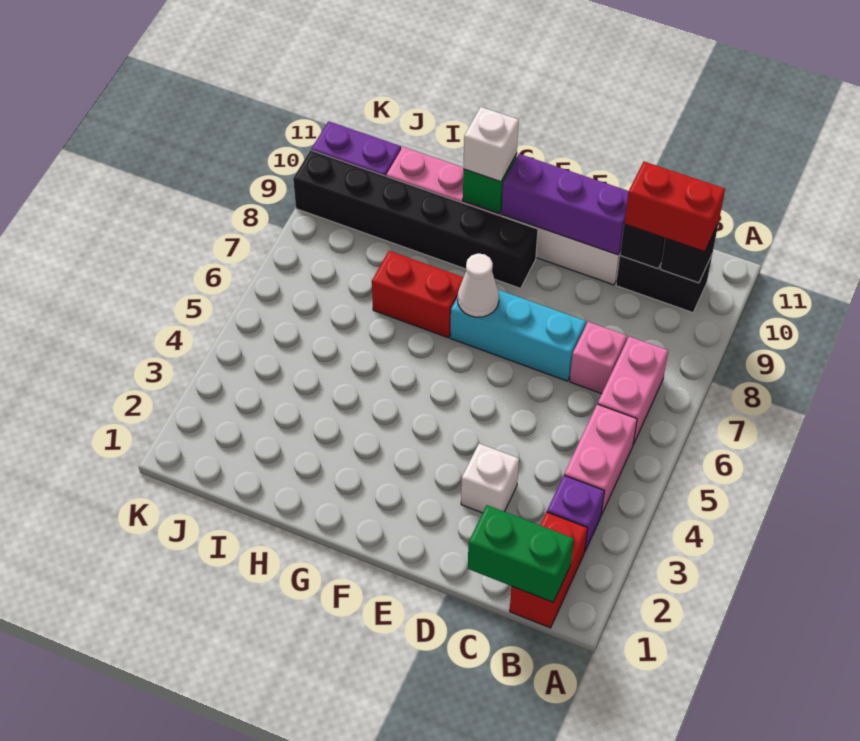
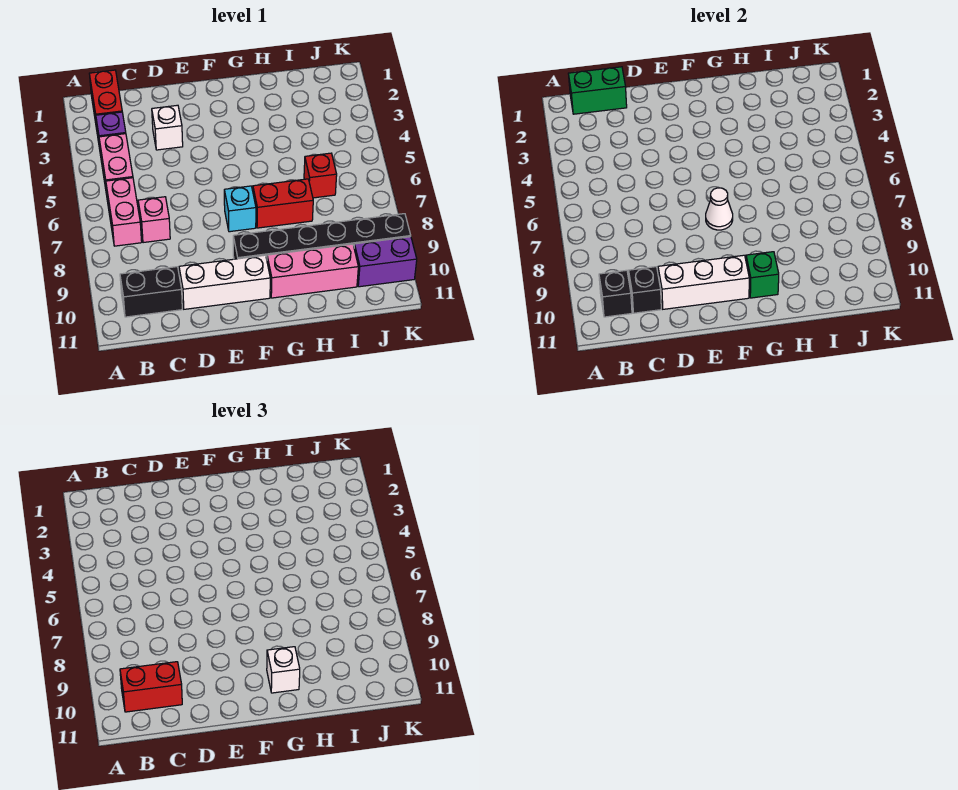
cyan 1x3 brick [450,290,586,381] -> cyan 1x1 brick [224,186,256,232]
purple 1x3 brick [502,154,629,255] -> white 1x3 brick [658,255,749,309]
none -> red 1x1 brick [304,153,337,198]

